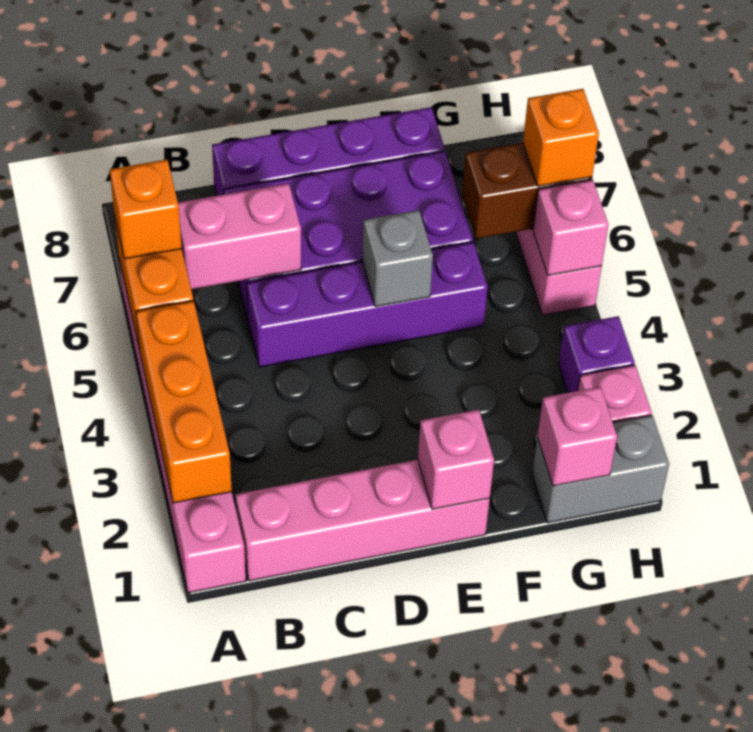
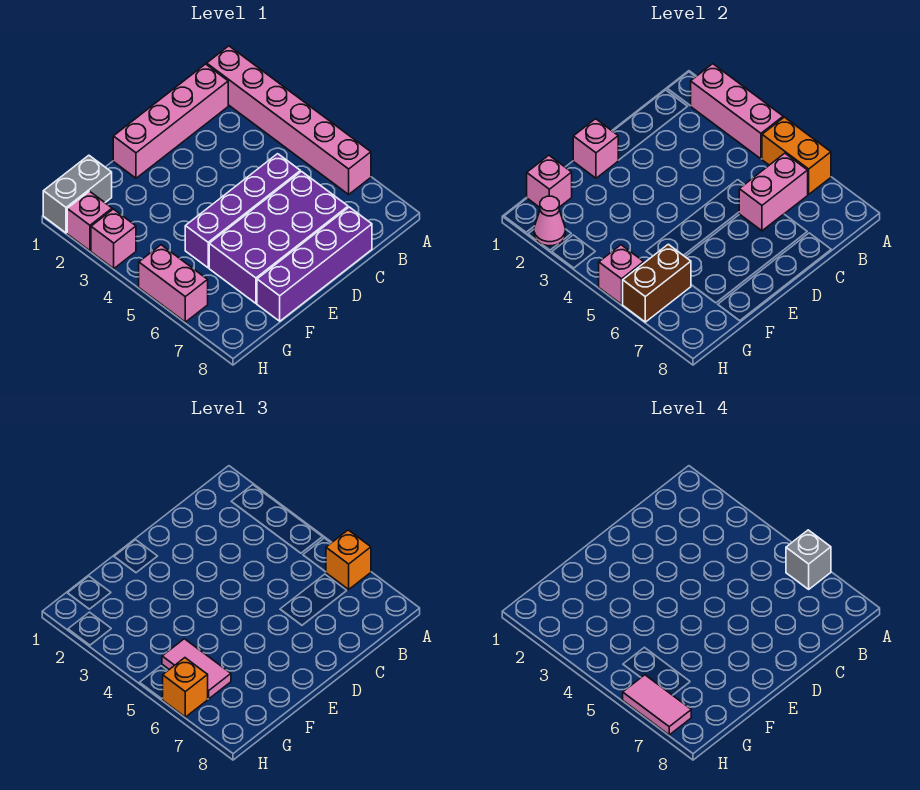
orange 1x3 brick [136,301,232,503] -> pink 1x3 brick [691,64,783,159]
grey 1x1 brick [362,210,433,307] -> grey 1x1 brick moved to [786,530,831,589]
none -> pink 1x2 tile [162,639,231,699]
none -> pink 1x1 cone [534,196,565,246]
purple 1x1 brick [558,316,635,393] -> pink 1x1 brick [91,209,136,269]
none -> pink 1x2 tile [623,675,691,735]

